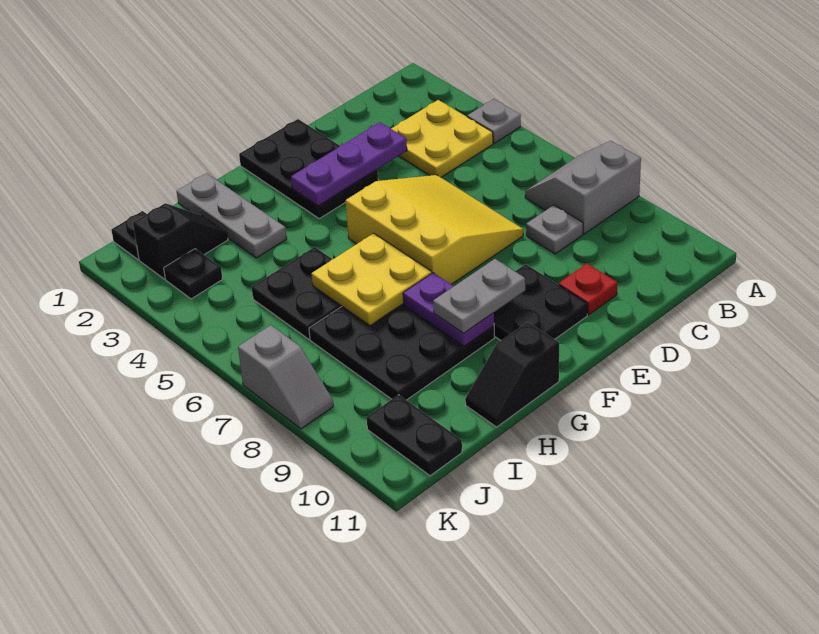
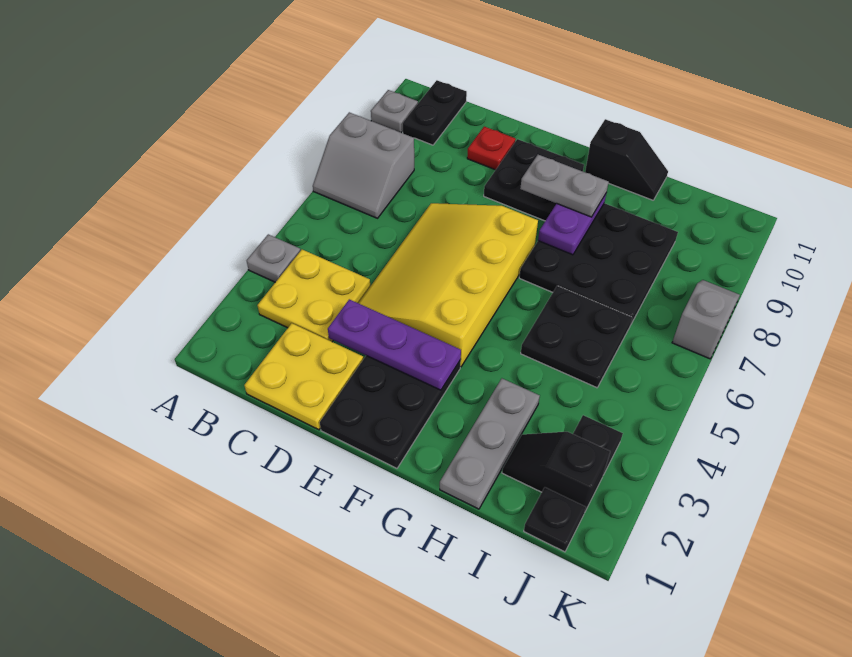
grey 1x1 plate [526,205,583,254] -> grey 1x1 plate moved to [371,90,418,132]
yellow 3x3 slope [346,175,523,284] -> yellow 3x4 slope [359,203,538,367]
yellow 2x2 plate [311,233,432,326] -> yellow 2x2 plate moved to [244,323,363,430]
black 1x2 plate [367,395,462,476] -> black 1x2 plate moved to [403,80,467,145]

